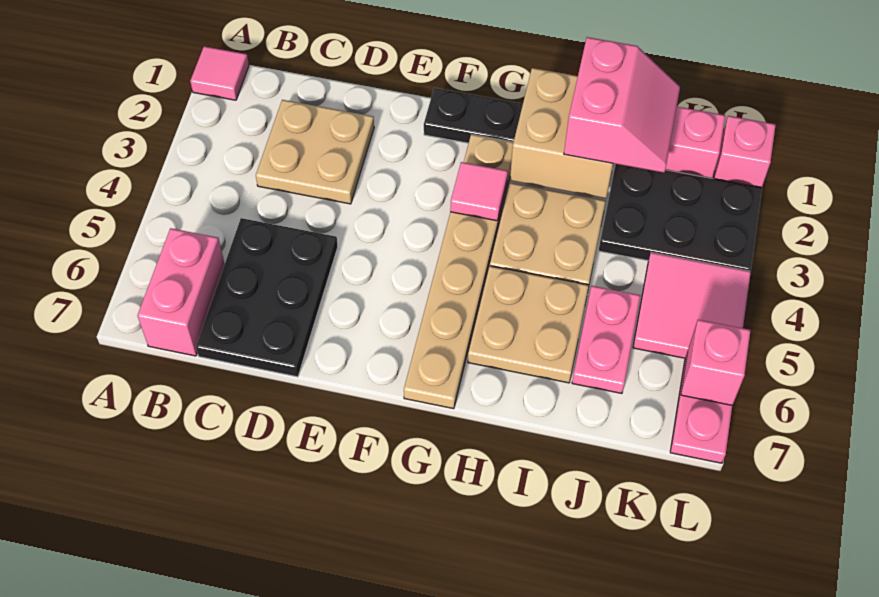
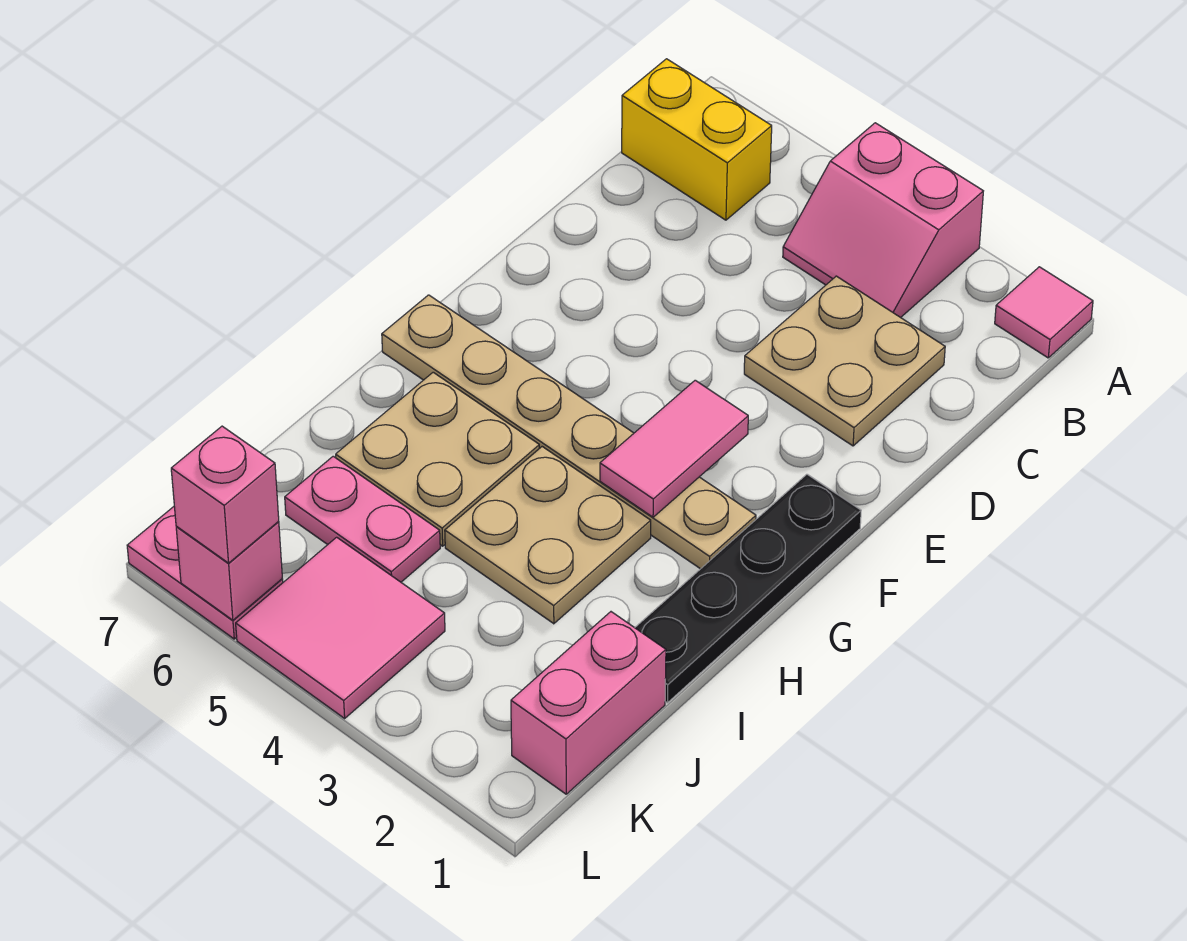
pink 1x2 brick [138,228,225,356] -> yellow 1x2 brick [622,59,772,220]
black 2x3 plate [196,218,338,377] -> none
pink 1x1 tile [450,162,508,221] -> pink 1x2 tile [600,380,748,517]
tan 2x2 brick [510,68,613,198] -> none
pink 2x2 slope [564,37,680,173] -> pink 2x2 slope moved to [783,123,983,318]
black 2x3 plate [598,164,762,271] -> none
pink 1x1 brick [713,116,776,188] -> pink 1x1 brick moved to [171,426,279,563]

